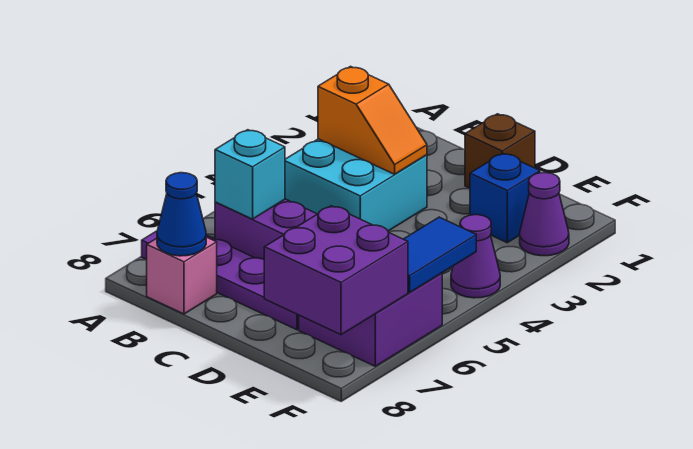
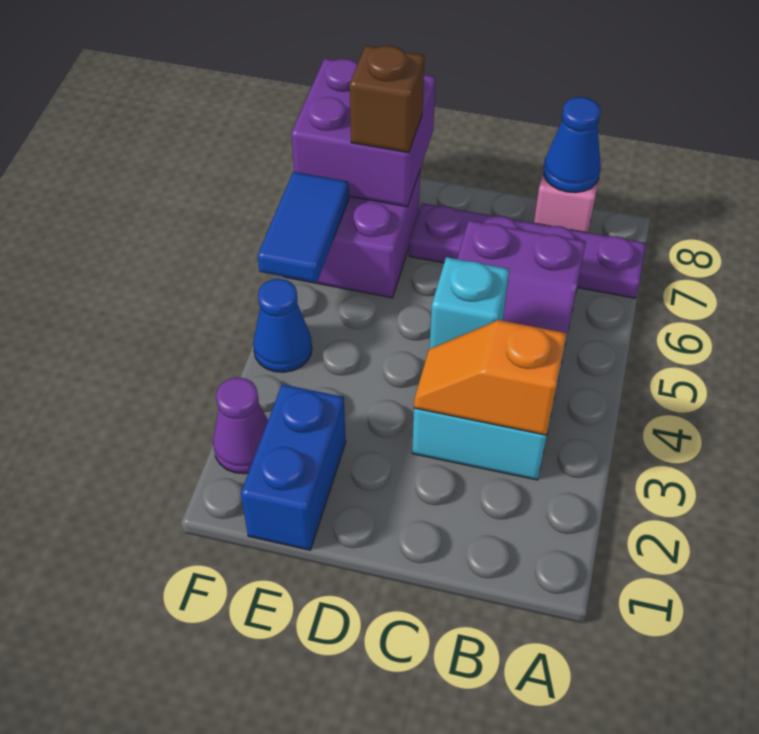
cyan 1x1 brick [215,130,285,219] -> cyan 1x1 brick moved to [430,257,509,349]
brown 1x1 brick [465,114,535,188] -> brown 1x1 brick moved to [350,46,424,153]
blue 1x1 brick [470,153,540,243] -> blue 1x2 brick [241,384,346,550]
purple 1x1 cone [451,215,500,298] -> blue 1x1 cone [253,279,312,372]

